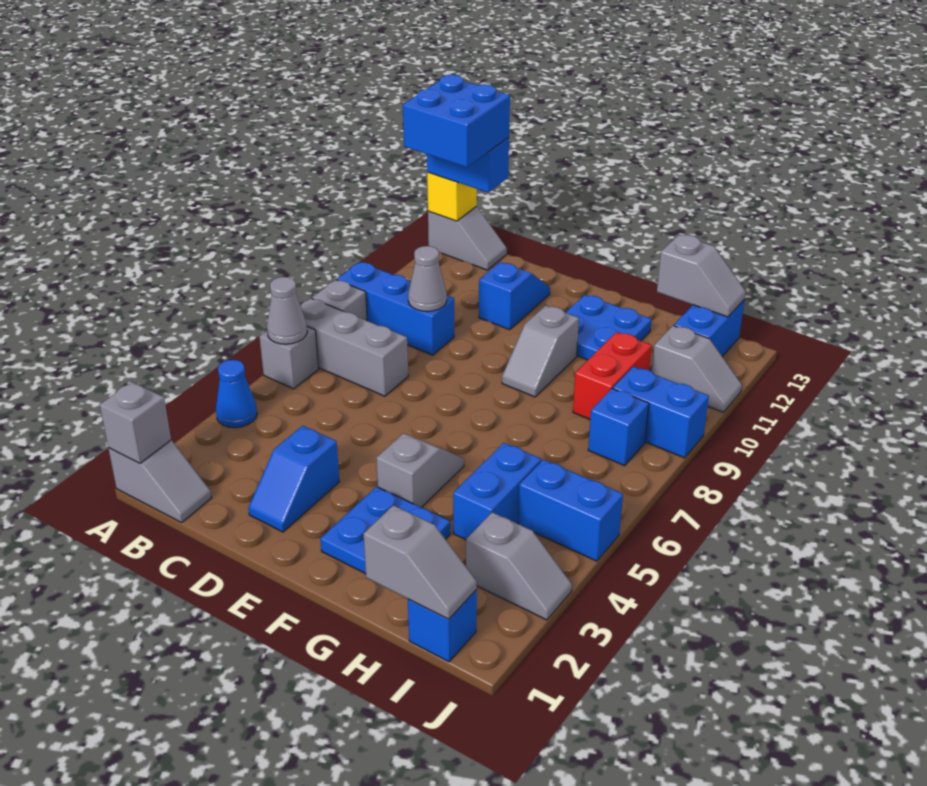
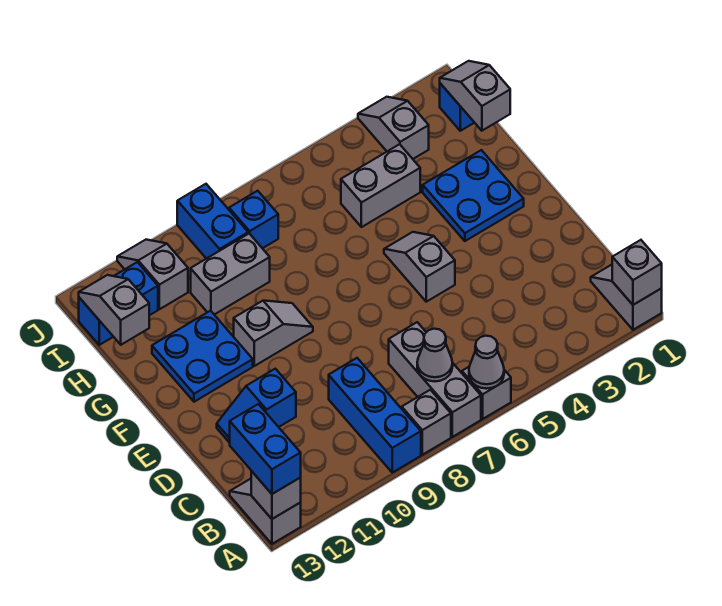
blue 1x1 cone [216,360,257,428] -> none
blue 2x2 brick [403,75,510,167] -> none
yellow 1x1 brick [427,172,477,221] -> grey 1x1 brick [251,471,301,519]
grey 1x1 cone [408,246,447,312] -> grey 1x1 cone moved to [417,329,453,381]
blue 1x2 slope [248,426,339,532] -> none
grey 1x2 slope [376,434,464,507] -> grey 1x2 slope turned to [384,232,455,302]
blue 1x2 brick [453,443,541,540] -> grey 1x2 brick [341,144,420,227]
red 1x2 brick [573,332,652,419] -> grey 1x2 brick [191,234,270,315]
blue 1x2 brick [518,460,623,561] -> none

